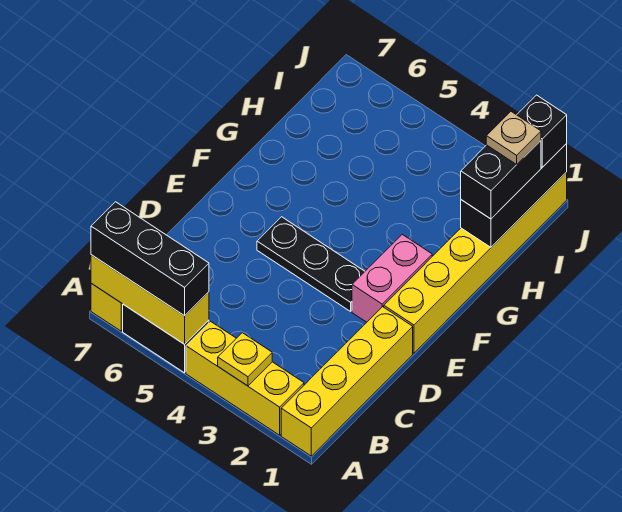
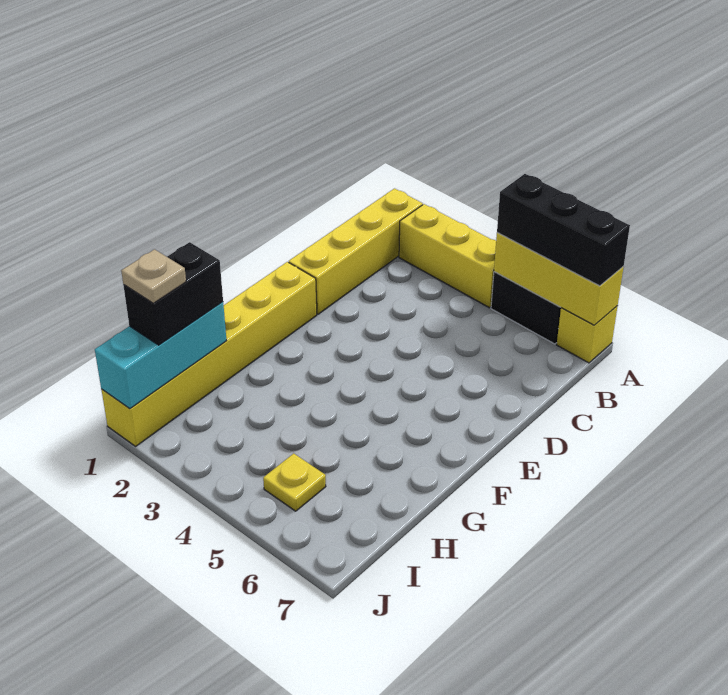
yellow 1x1 plate [218,333,272,386] -> yellow 1x1 plate moved to [263,453,326,511]
pink 1x2 brick [352,234,432,322] -> none
black 1x3 plate [257,217,365,311] -> none
black 1x3 brick [461,144,567,247] -> cyan 1x3 brick [95,302,227,409]
black 1x1 brick [517,95,567,167] -> none

